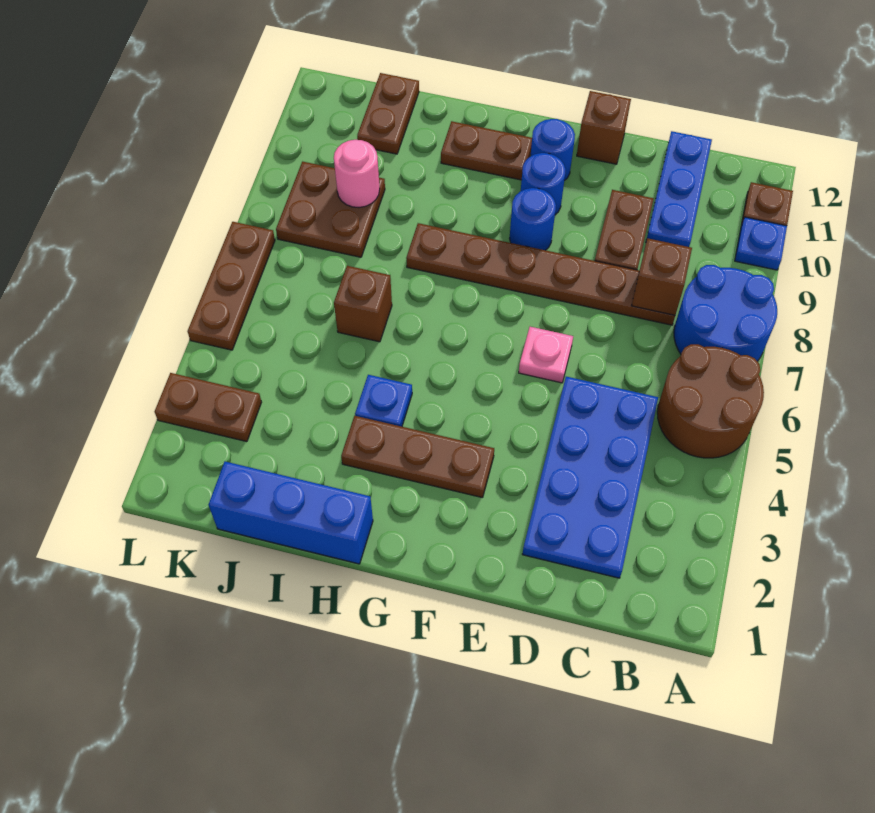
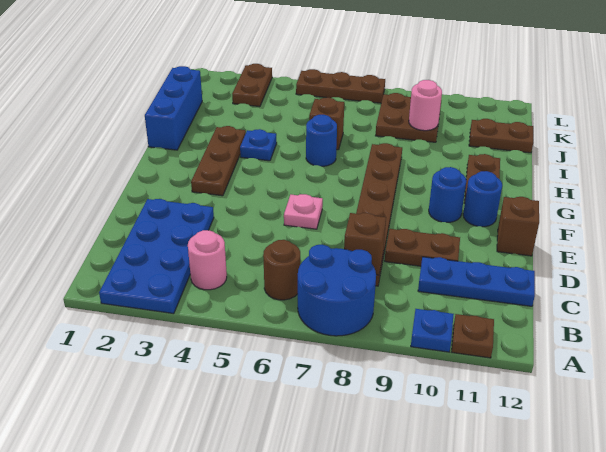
brown 2x2 round brick [657,344,764,458] -> brown 1x1 round brick [263,240,300,300]
none -> pink 1x1 round brick [188,230,227,290]
blue 2x4 plate [522,377,658,578] -> blue 2x4 plate turned to [99,199,214,314]
blue 1x1 round brick [510,188,556,250] -> blue 1x1 round brick moved to [306,115,337,166]

